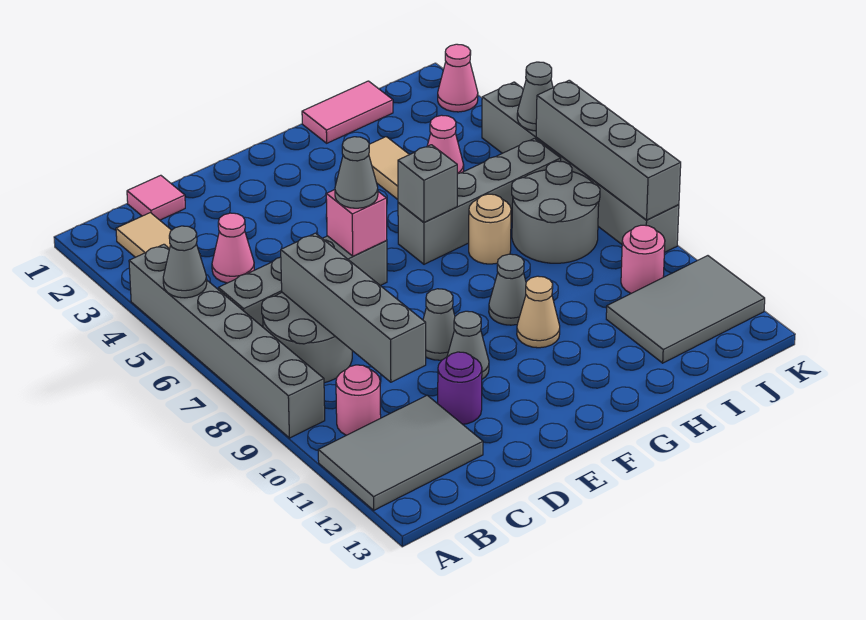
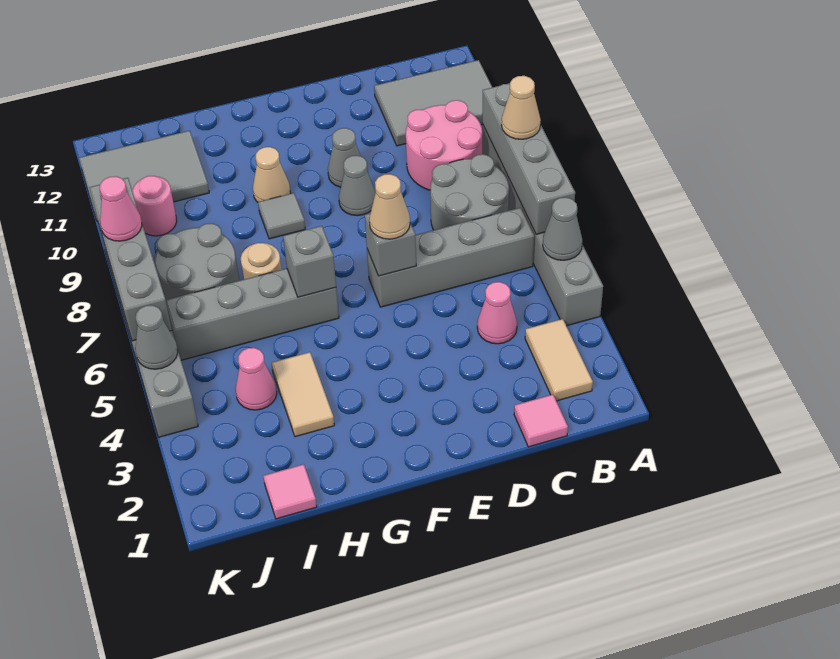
none -> tan 1x1 cone [501,76,541,139]
pink 1x1 round brick [336,365,381,435] -> pink 2x2 round brick [406,100,482,190]
grey 1x4 brick [281,233,426,382] -> grey 1x4 brick moved to [482,83,575,234]
purple 1x1 round brick [438,352,482,424] -> none
pink 1x1 brick [326,190,387,256] -> grey 1x1 brick [365,213,416,276]
grey 1x1 cone [335,137,378,208] -> tan 1x1 cone [369,174,410,239]
grey 1x1 cone [489,254,526,325] -> grey 1x1 tile [258,193,305,239]
pink 1x2 tile [302,81,393,143] -> pink 1x1 tile [263,464,317,519]
pink 1x1 cone [438,44,478,112] -> pink 1x1 cone moved to [100,176,142,241]

